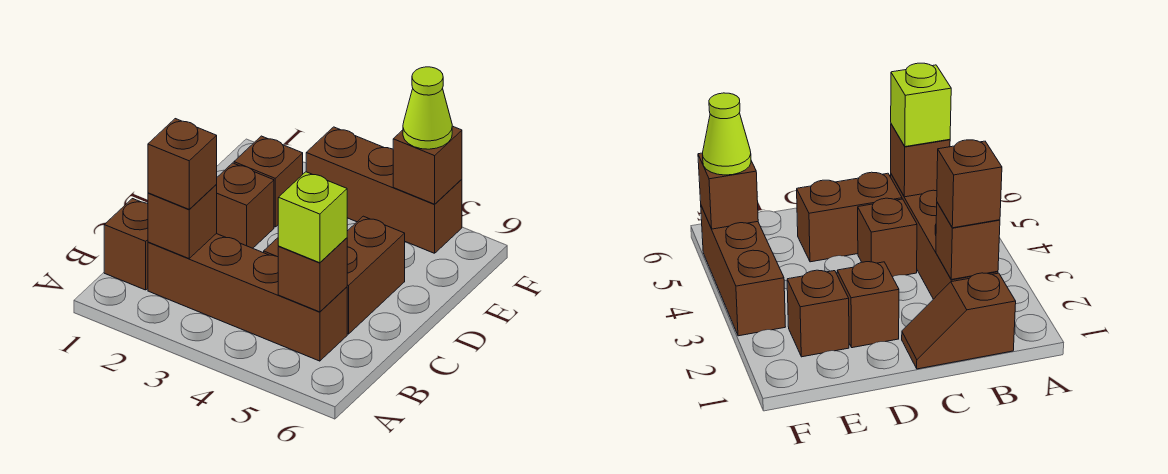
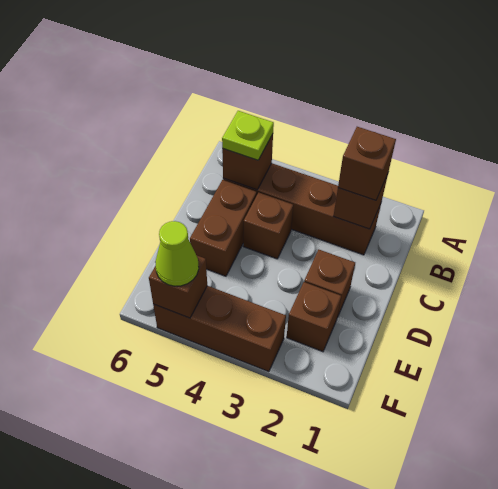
brown 1x2 slope [104,199,148,290] -> none
lime 1x1 brick [278,172,347,263] -> lime 1x1 plate [222,111,274,160]

